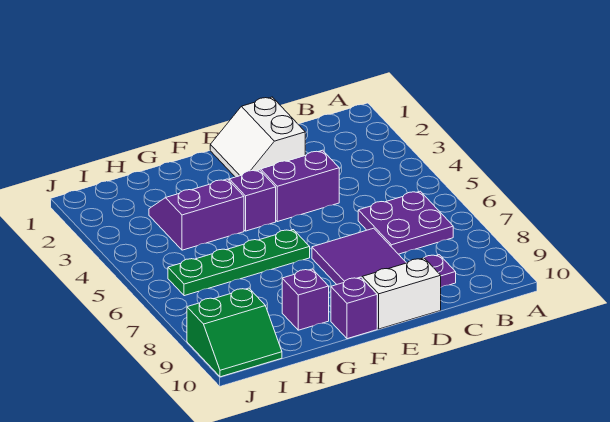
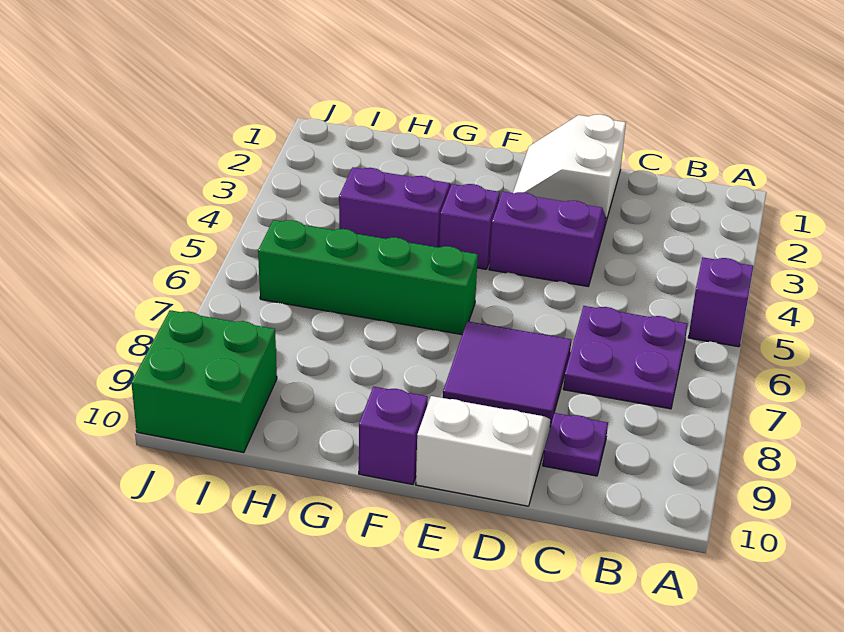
green 1x4 plate [168,230,310,296] -> green 1x4 brick [258,220,478,335]
purple 1x1 brick [282,269,329,330] -> purple 1x1 brick moved to [688,257,753,347]
green 2x2 slope [187,288,282,377] -> green 2x2 brick [131,310,277,453]

